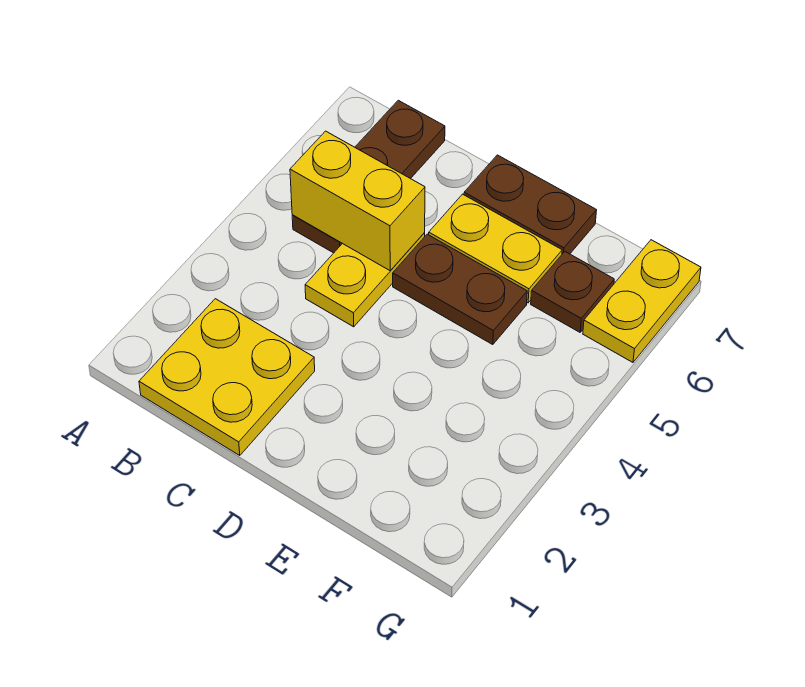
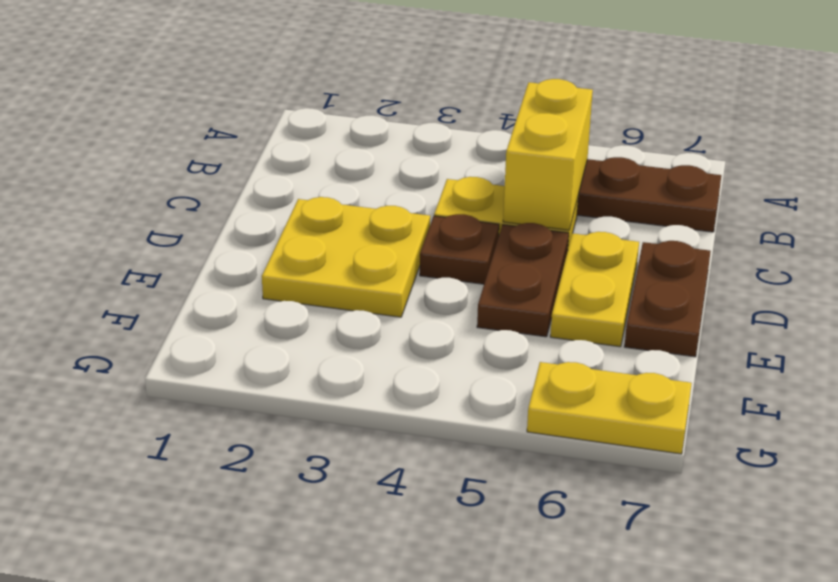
yellow 2x2 plate [139,299,315,456] -> yellow 2x2 plate moved to [262,197,430,317]
brown 1x1 plate [531,252,614,332] -> brown 1x1 plate moved to [420,214,499,284]

